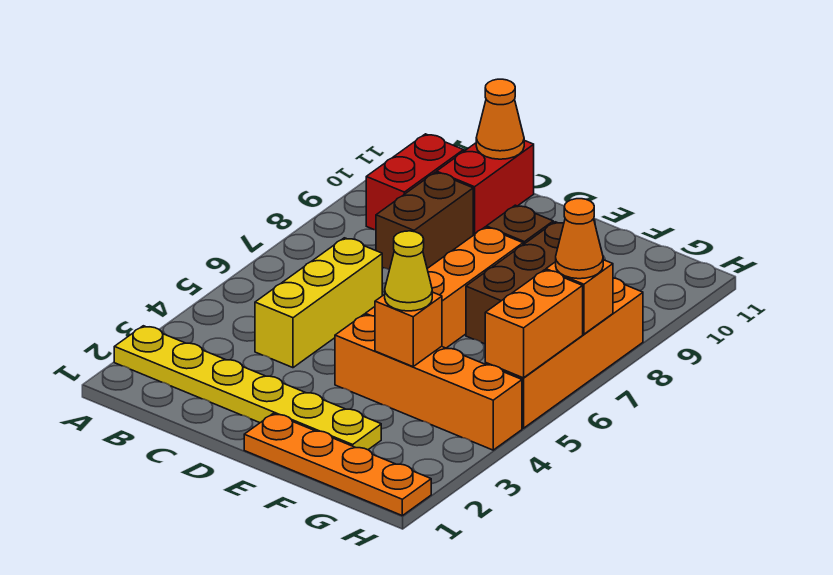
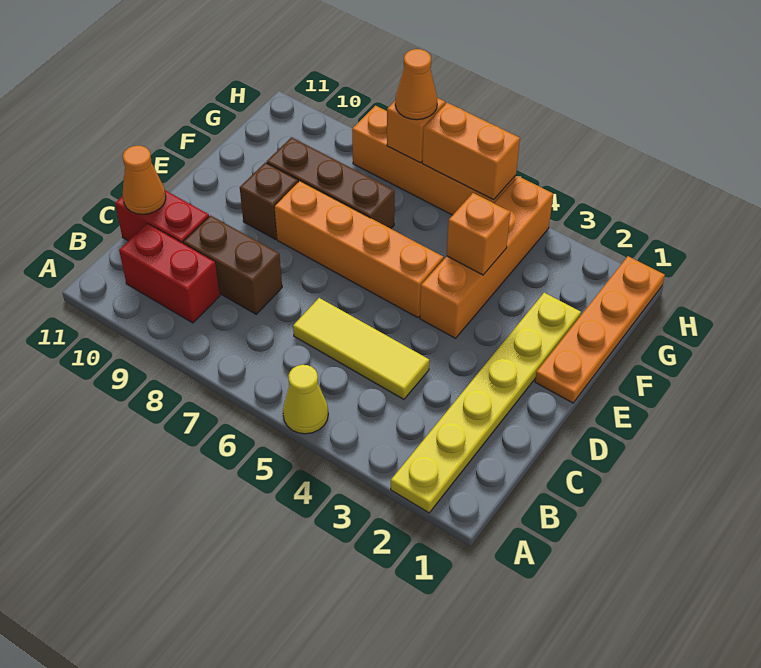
yellow 1x3 brick [255,238,382,368] -> yellow 1x3 tile [293,298,429,399]
yellow 1x1 cone [385,231,432,311] -> yellow 1x1 cone moved to [283,365,328,434]

